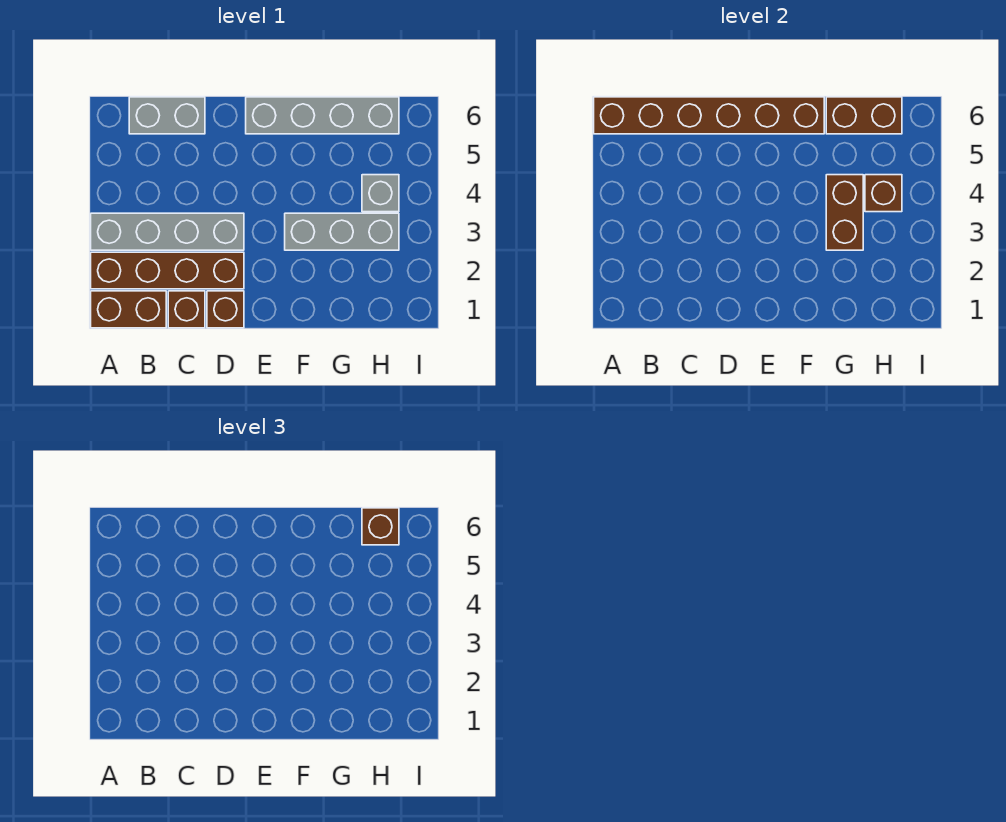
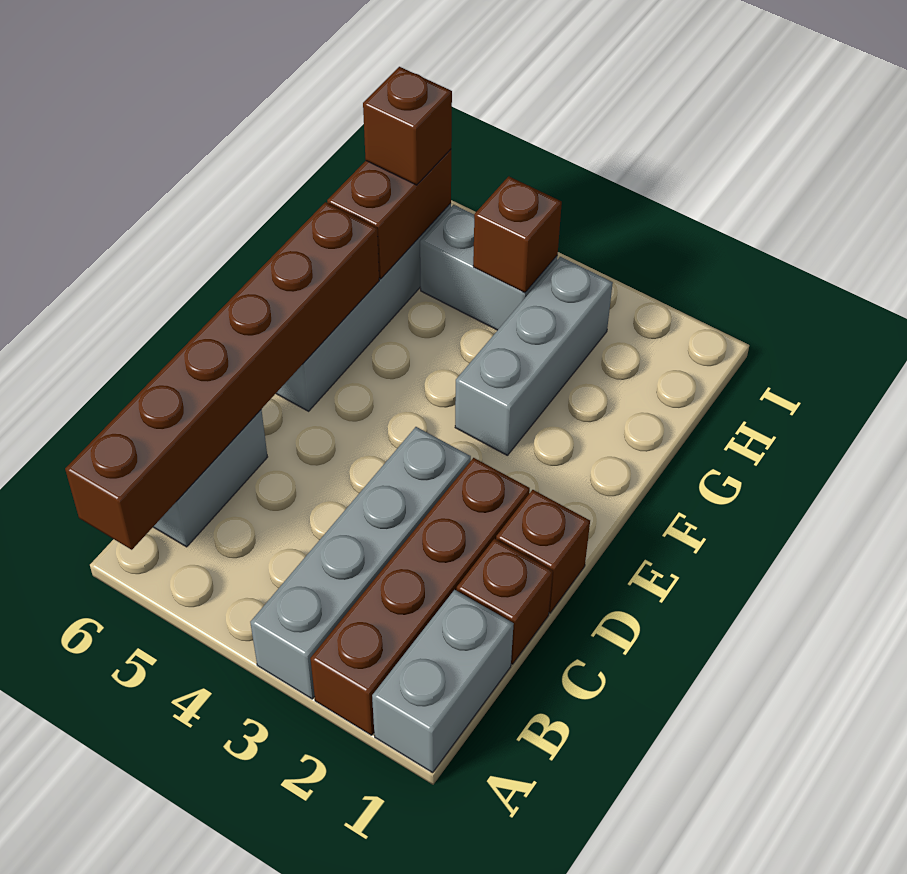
brown 1x2 brick [91,291,166,328] -> grey 1x2 brick [372,590,514,773]
brown 1x2 brick [826,175,863,250] -> none
grey 1x1 brick [362,175,399,212] -> grey 1x2 brick [420,205,557,330]

